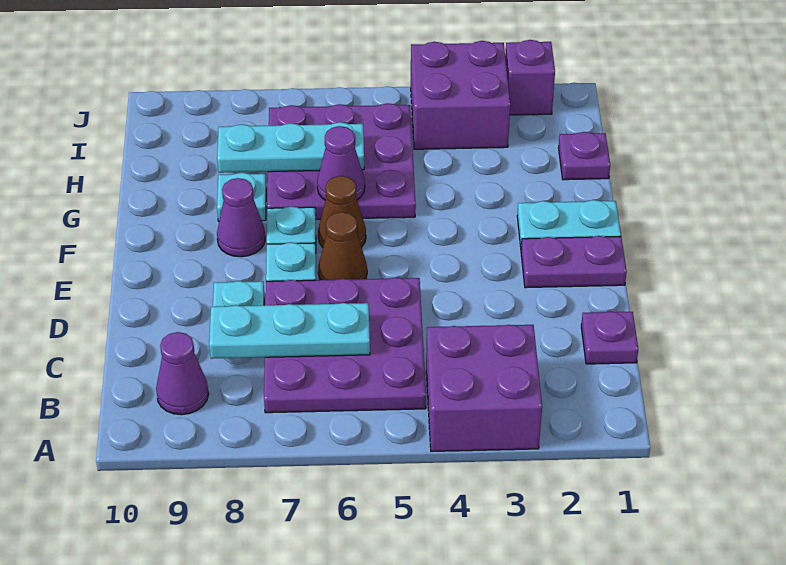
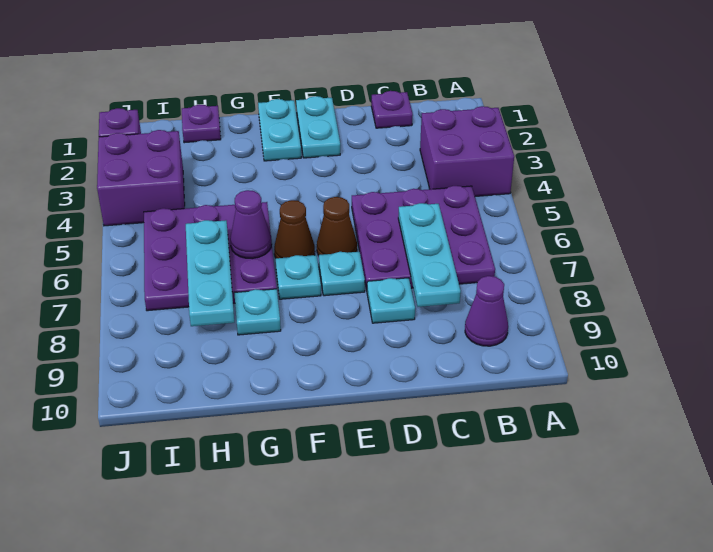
purple 1x2 plate [521,236,627,288] -> cyan 1x2 plate [296,96,340,158]
purple 1x1 cone [217,178,265,257] -> none

